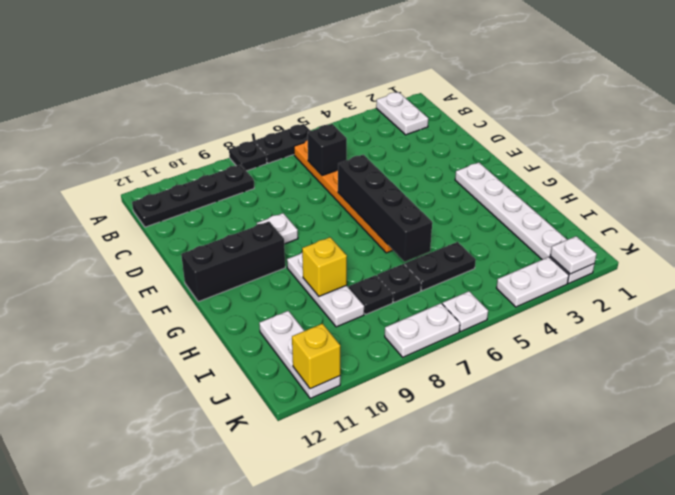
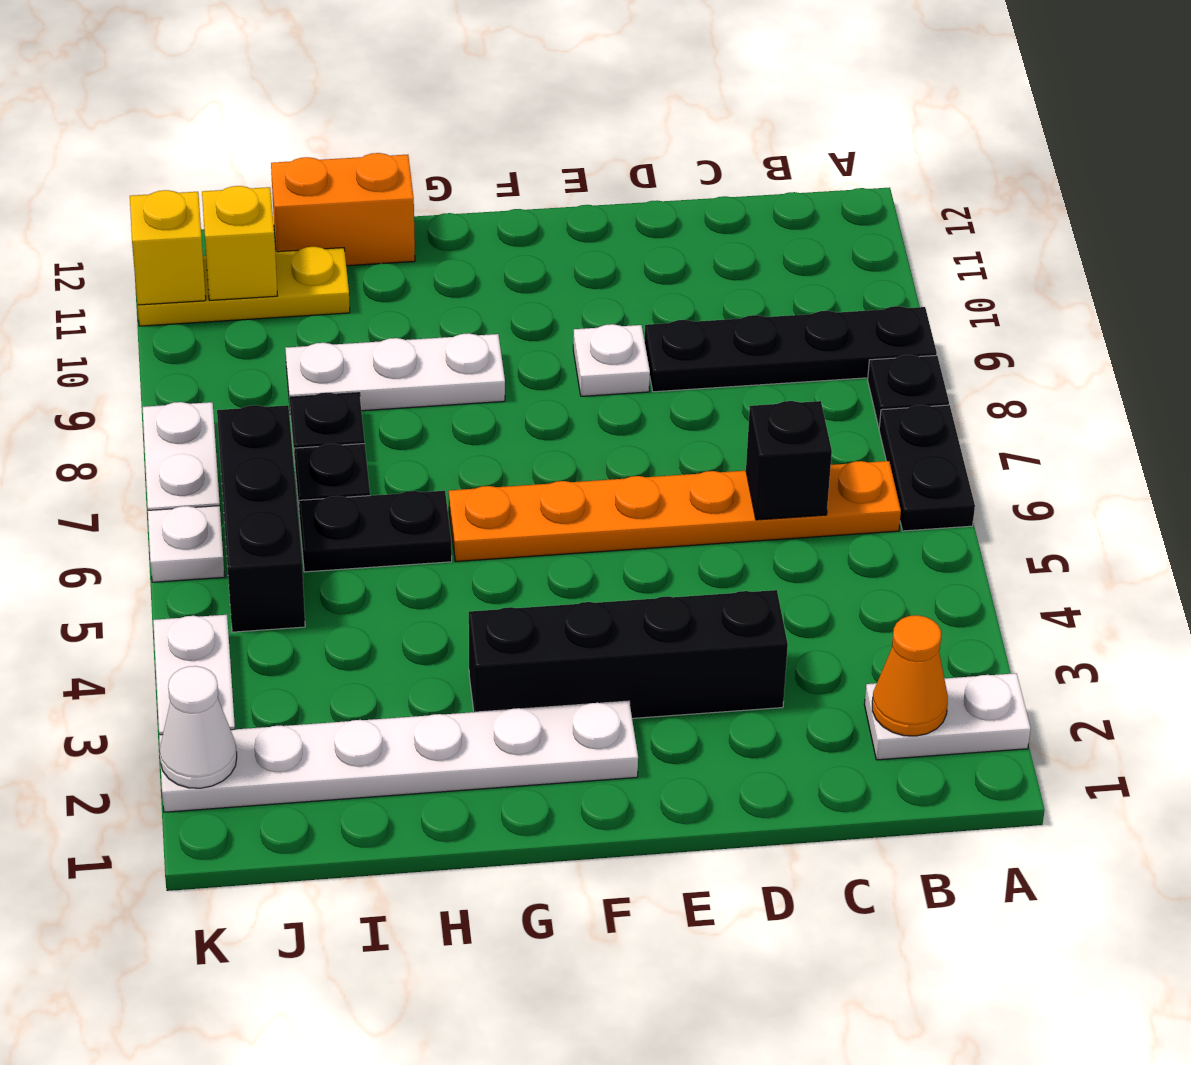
none -> orange 1x1 cone [872,615,948,736]
black 1x4 plate [132,165,254,227] -> black 1x4 plate turned to [645,306,937,392]
black 1x4 brick [338,155,432,262] -> black 1x4 brick moved to [469,590,788,718]
black 1x3 brick [181,222,285,302] -> black 1x3 brick moved to [217,405,305,632]
yellow 1x1 brick [302,237,347,296] -> yellow 1x1 brick moved to [202,186,277,300]
none -> orange 1x2 brick [271,153,415,266]
black 1x2 plate [405,242,476,291] -> black 1x2 plate turned to [299,491,452,572]
white 1x3 plate [259,311,340,398] -> yellow 1x3 plate [137,247,350,326]
white 1x1 plate [550,236,597,274] -> white 1x1 cone [160,666,237,788]

